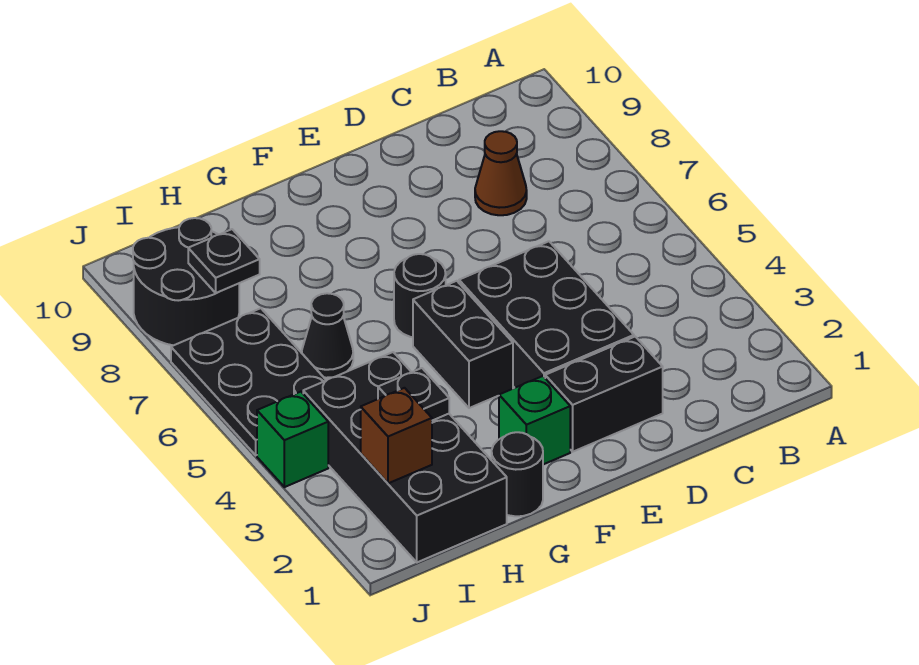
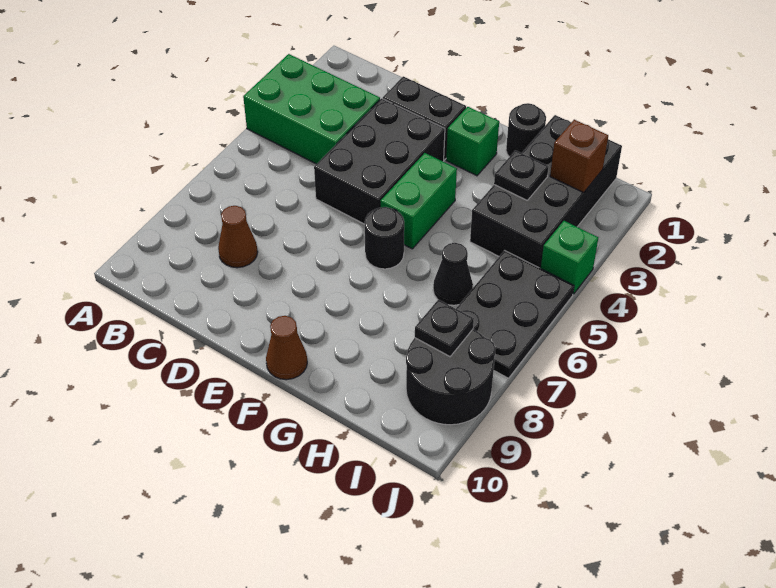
none -> green 2x3 brick [243,54,380,164]
black 1x2 brick [413,281,513,408] -> green 1x2 brick [381,153,457,249]
none -> brown 1x1 cone [266,316,307,380]

